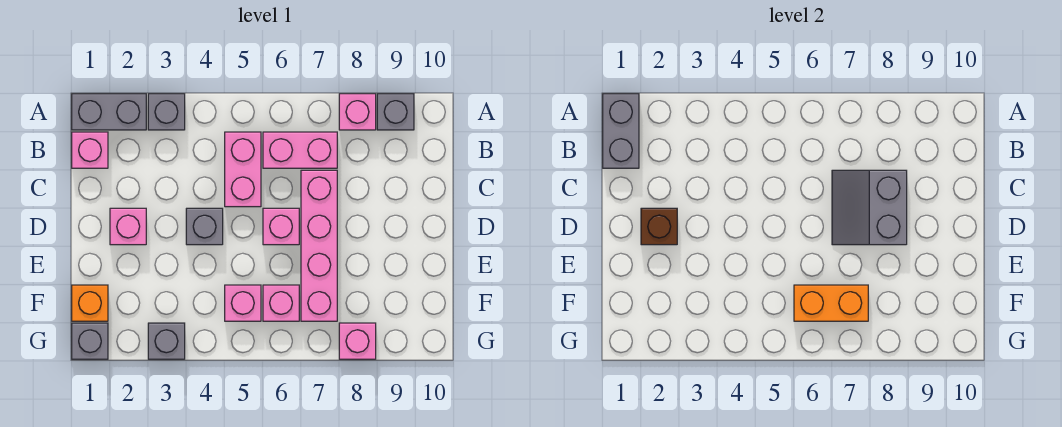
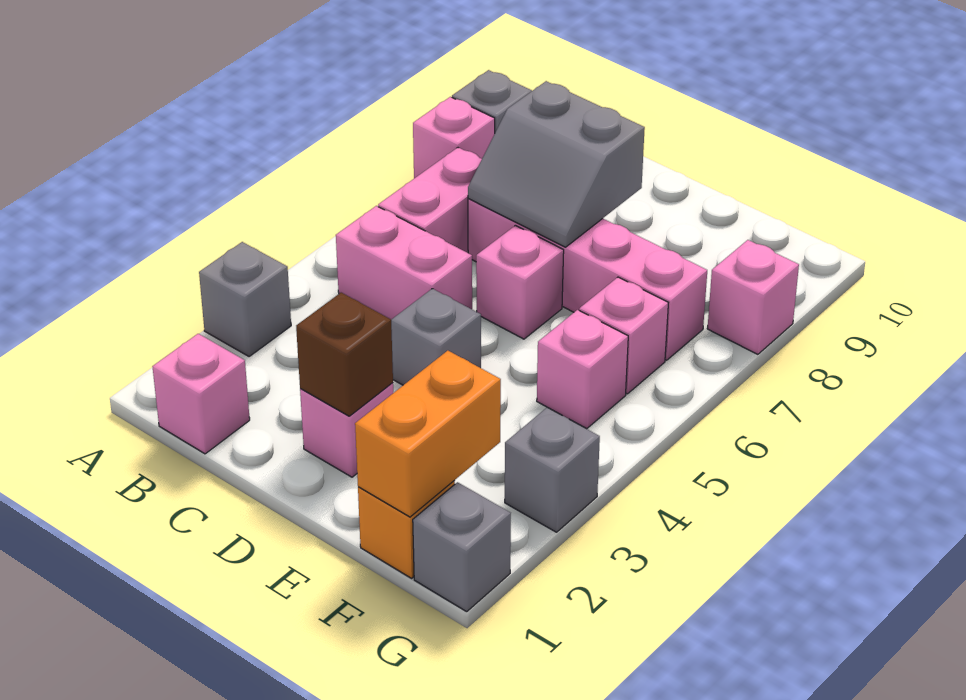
grey 1x2 brick [72,94,146,130] -> none
grey 1x2 brick [603,94,639,168] -> none
orange 1x2 brick [794,285,868,321] -> orange 1x2 brick moved to [355,351,501,517]

